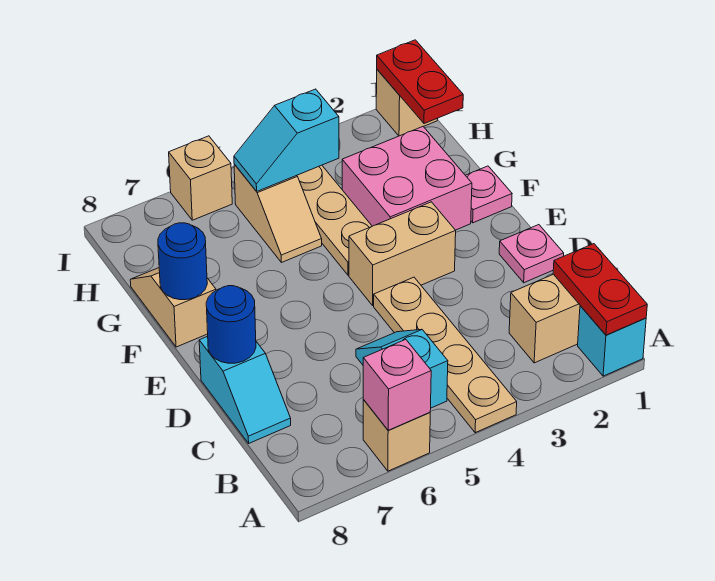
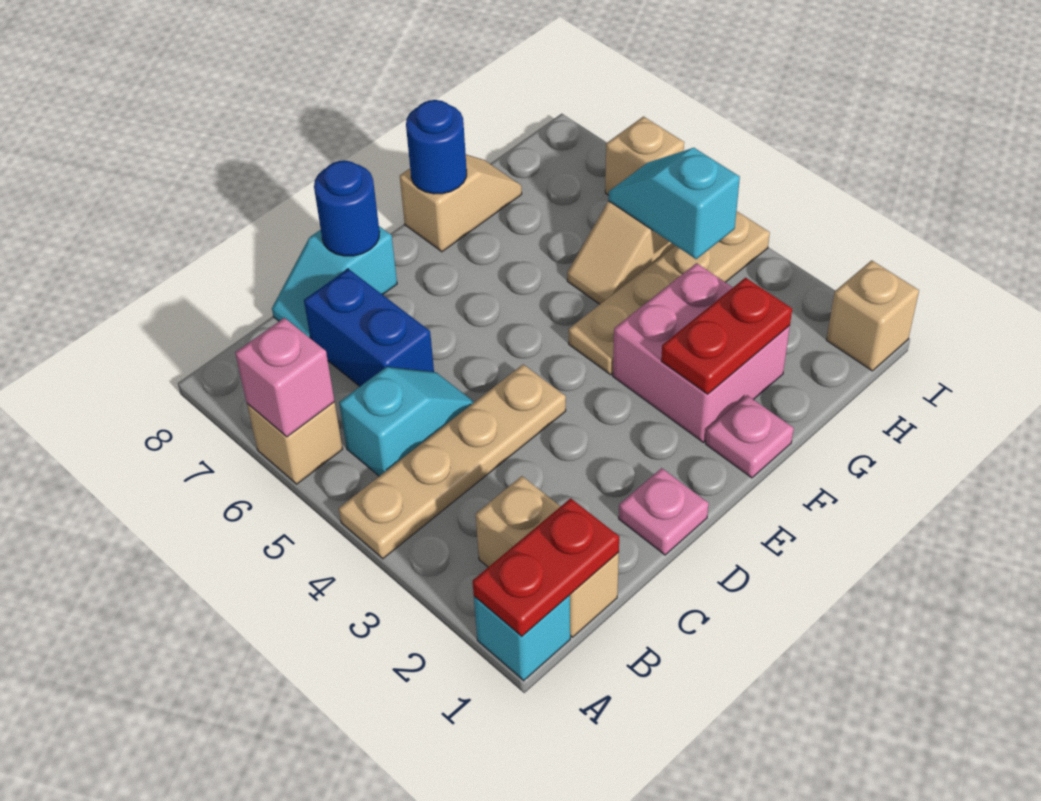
none -> blue 1x2 brick [304,269,434,386]
tan 1x2 brick [349,202,456,305] -> none
red 1x2 plate [377,40,463,124] -> red 1x2 plate moved to [661,278,792,394]

